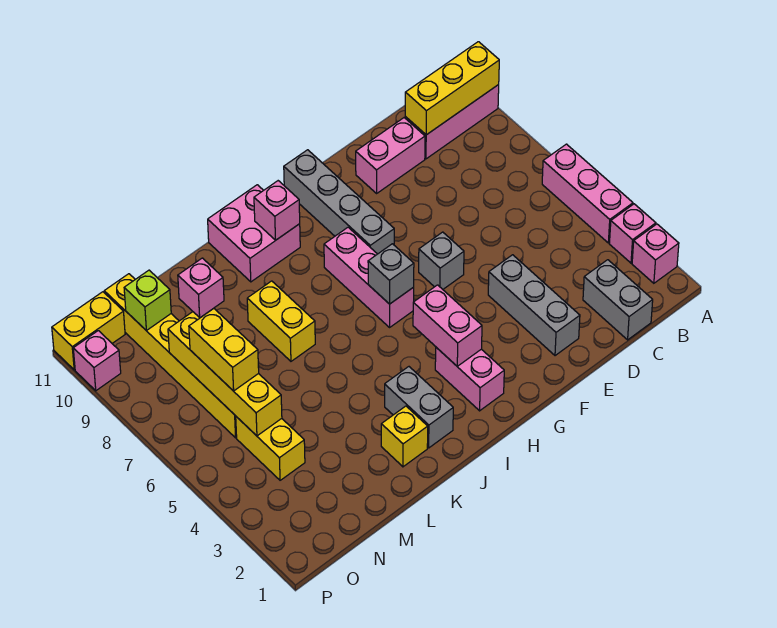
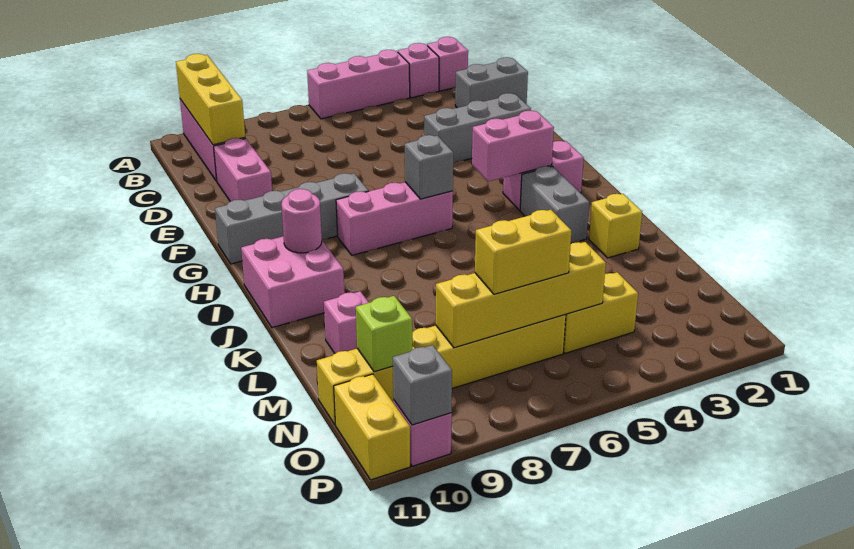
grey 1x1 brick [419,232,464,289] -> grey 1x1 brick moved to [393,345,452,425]
pink 1x1 brick [254,181,300,240] -> pink 1x1 round brick [281,189,322,253]
grey 1x2 brick [385,367,453,448] -> grey 1x2 brick turned to [520,166,589,243]
yellow 1x2 brick [247,281,315,361] -> none

